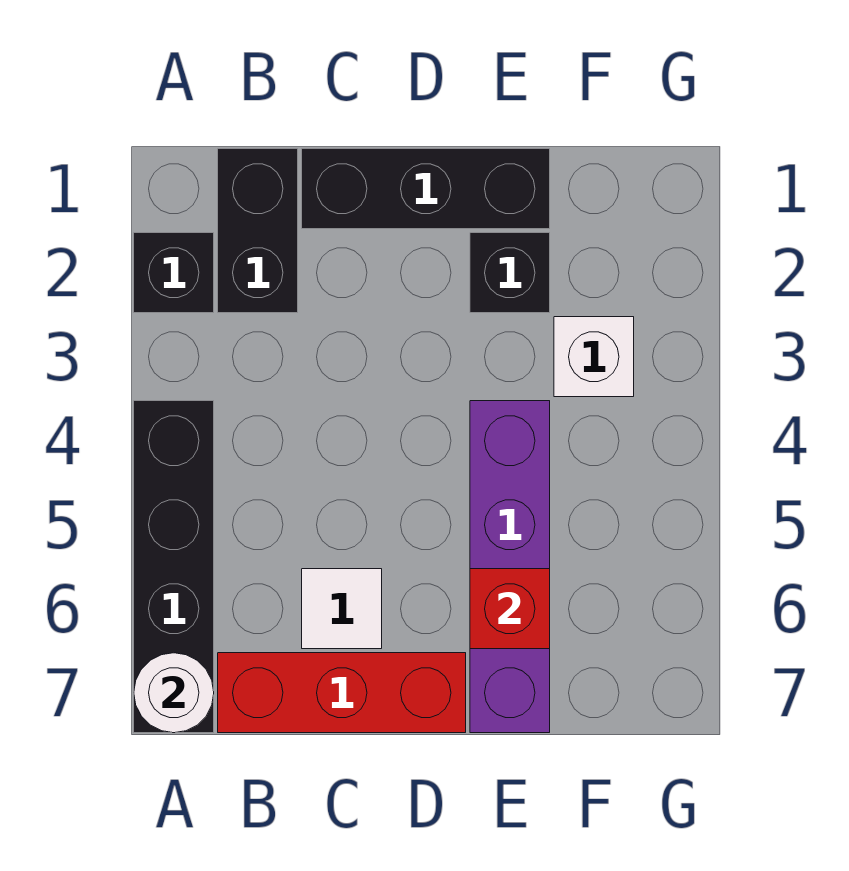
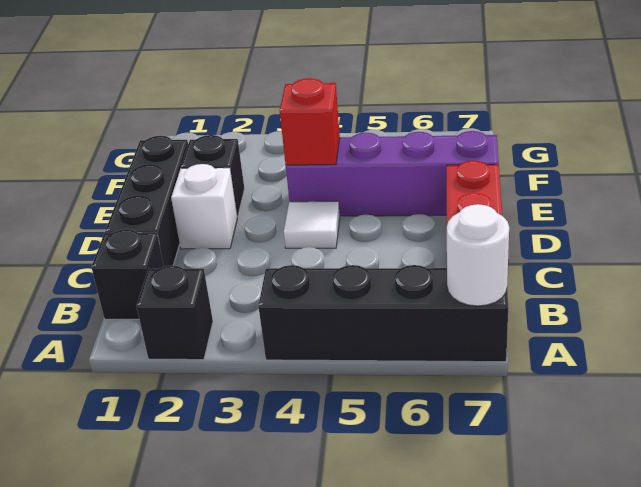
black 1x2 brick [218,149,298,313] -> black 1x1 brick [91,229,164,319]
white 1x1 tile [302,569,382,649] -> white 1x1 tile moved to [284,201,340,248]
red 1x1 brick [470,569,550,649] -> red 1x1 brick moved to [280,78,340,165]
white 1x1 brick [554,317,634,397] -> white 1x1 brick moved to [171,164,237,249]

